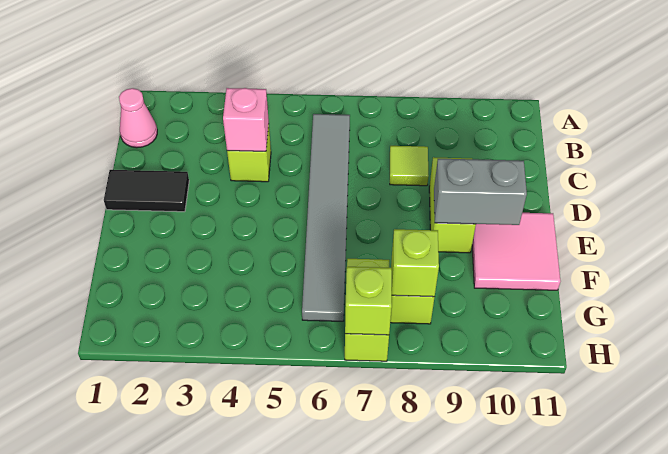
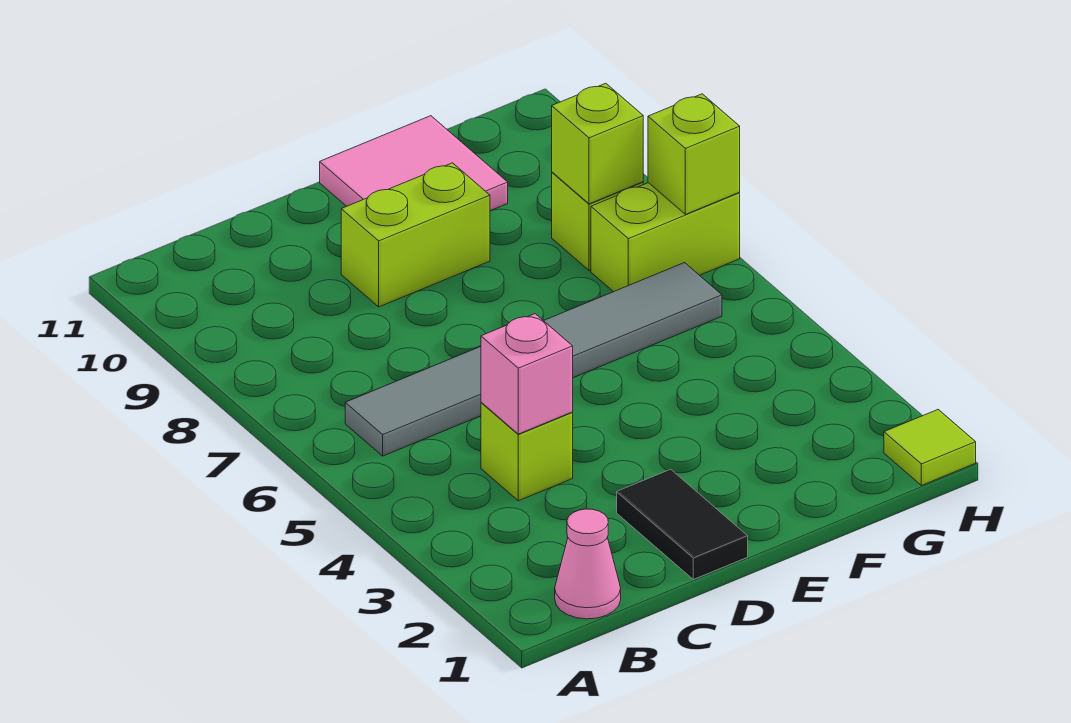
lime 1x1 tile [390,146,429,186] -> lime 1x1 tile moved to [884,410,976,485]
grey 1x2 brick [434,159,527,225] -> none

